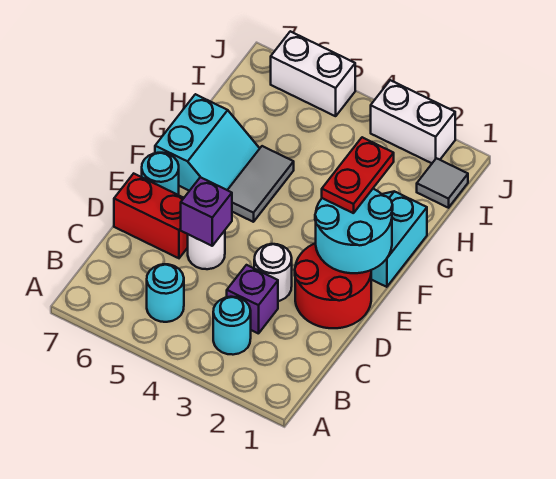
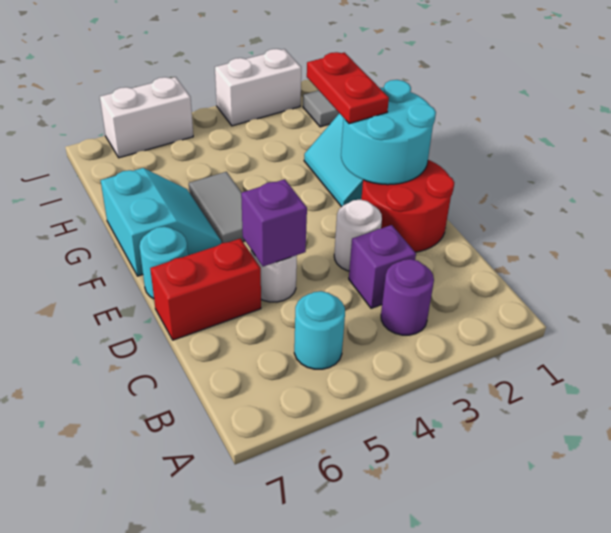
cyan 1x1 round brick [213,297,251,355] -> purple 1x1 round brick [381,259,434,335]

